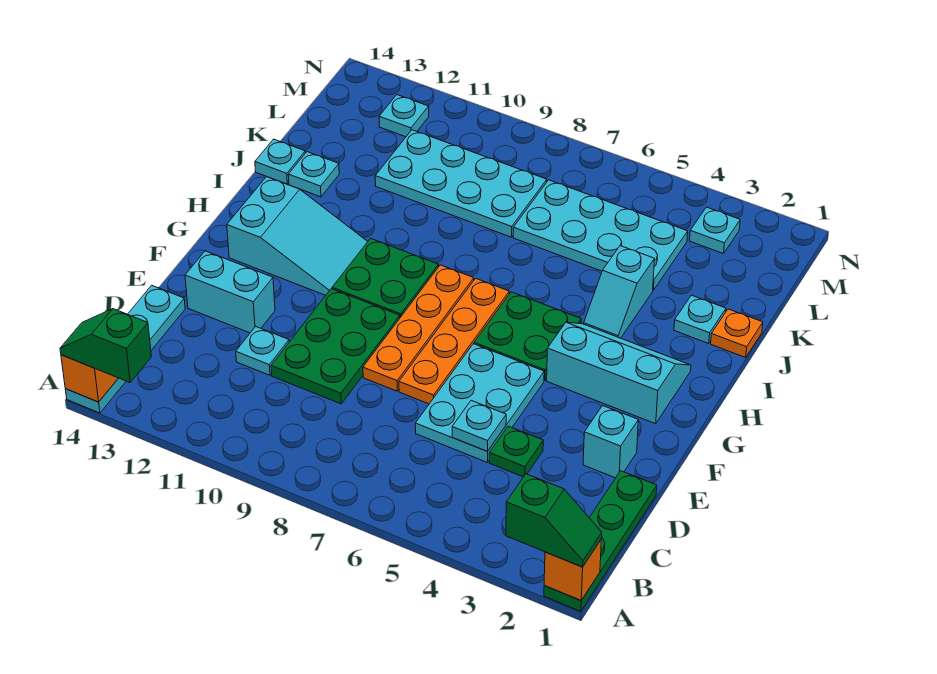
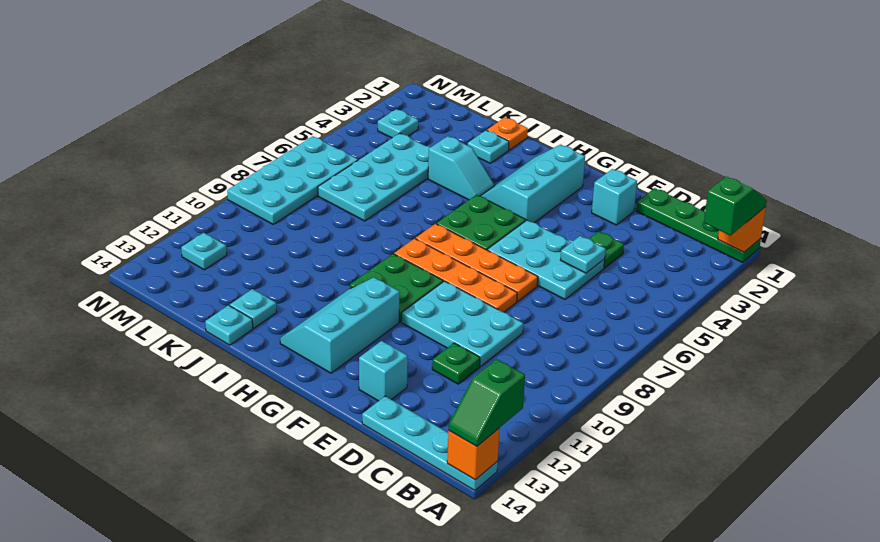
green 2x3 plate [271,289,400,404] -> cyan 2x3 plate [401,281,523,366]
cyan 1x1 plate [236,327,289,375] -> green 1x1 plate [432,343,480,384]
cyan 1x2 brick [185,251,275,333] -> cyan 1x1 brick [359,341,408,401]
cyan 2x3 slope [227,177,368,295] -> cyan 2x3 slope turned to [280,277,400,373]
cyan 2x4 plate [375,130,547,237] -> cyan 2x4 plate moved to [227,136,358,224]

